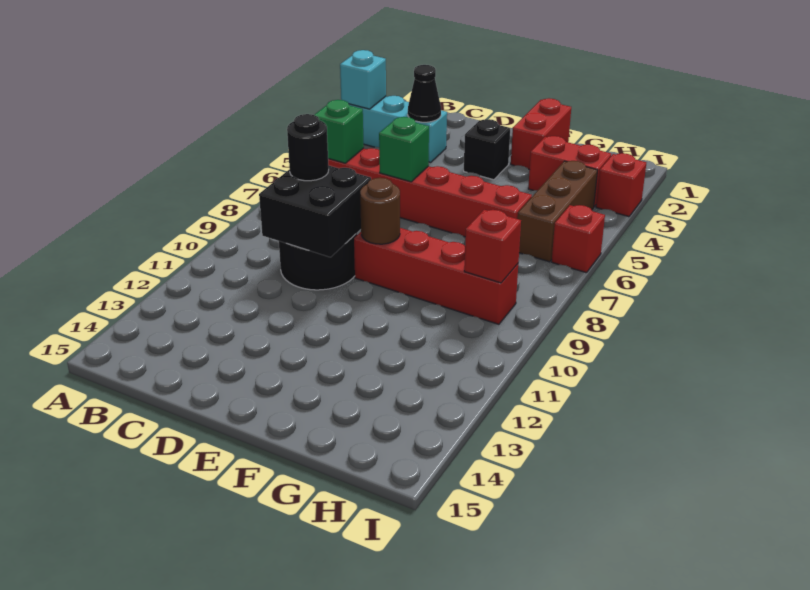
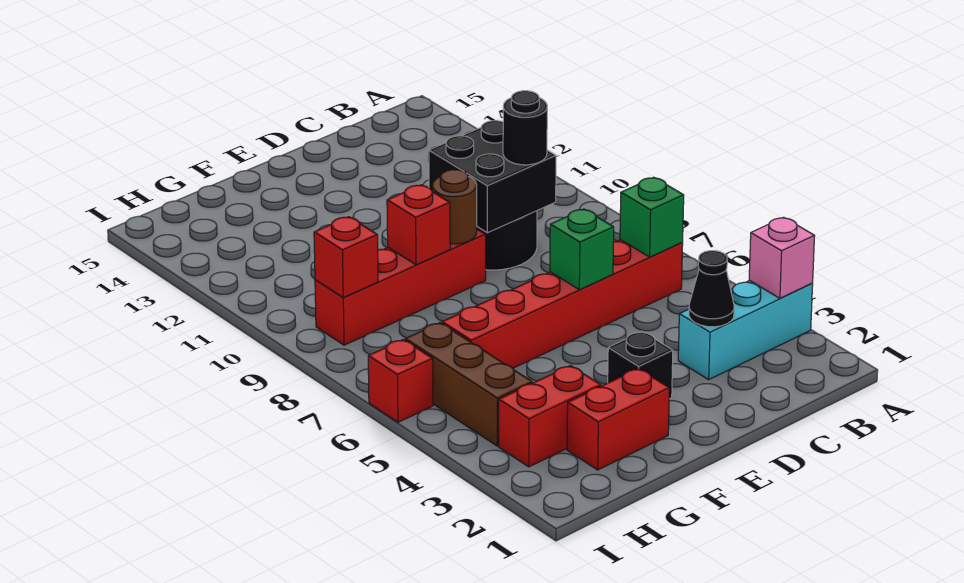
cyan 1x1 brick [340,50,386,109] -> pink 1x1 brick [749,217,815,298]
red 1x2 brick [511,98,571,170] -> red 1x2 brick turned to [567,368,669,470]
red 1x1 brick [596,153,646,217] -> red 1x1 brick moved to [387,185,450,265]

